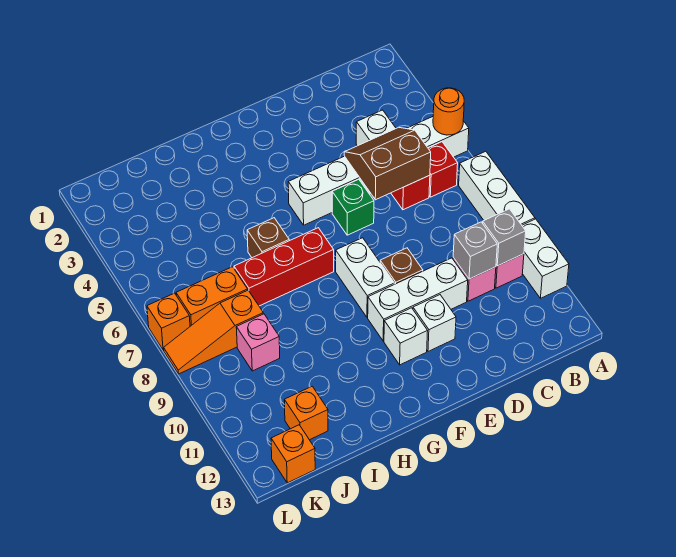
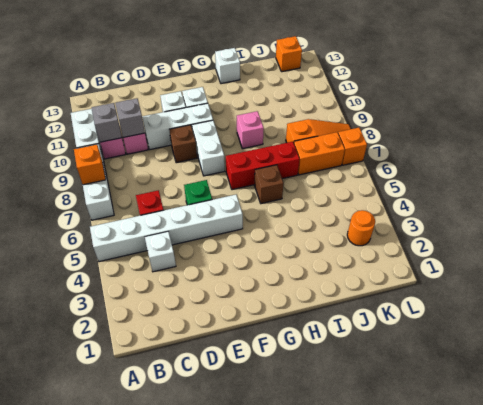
orange 1x1 round brick [433,88,464,135] -> orange 1x1 round brick moved to [347,210,375,246]
red 1x1 brick [428,142,458,197] -> none
brown 2x2 slope [344,127,431,200] -> none
none -> white 1x1 brick [215,48,240,84]
pink 1x1 brick [236,314,280,371] -> pink 1x1 brick moved to [237,111,264,149]
orange 1x1 brick [284,386,328,440] -> orange 1x1 brick moved to [74,144,106,185]

